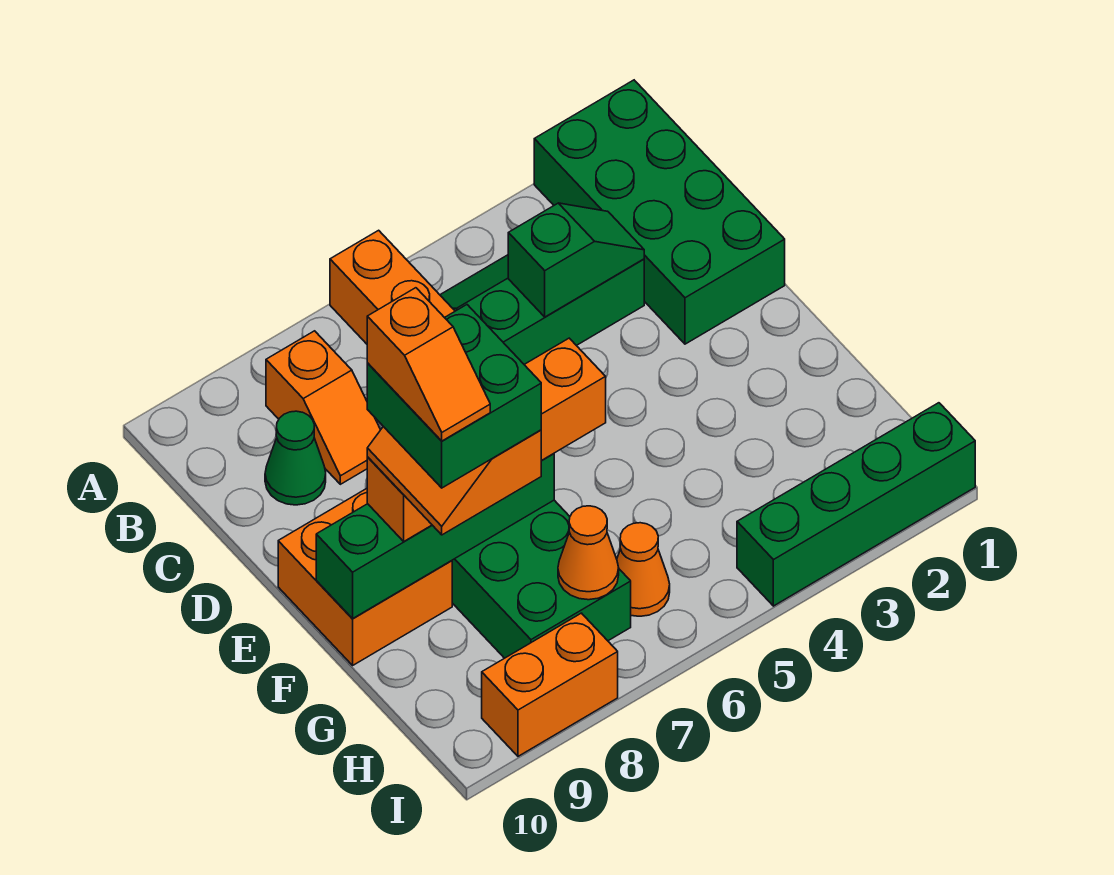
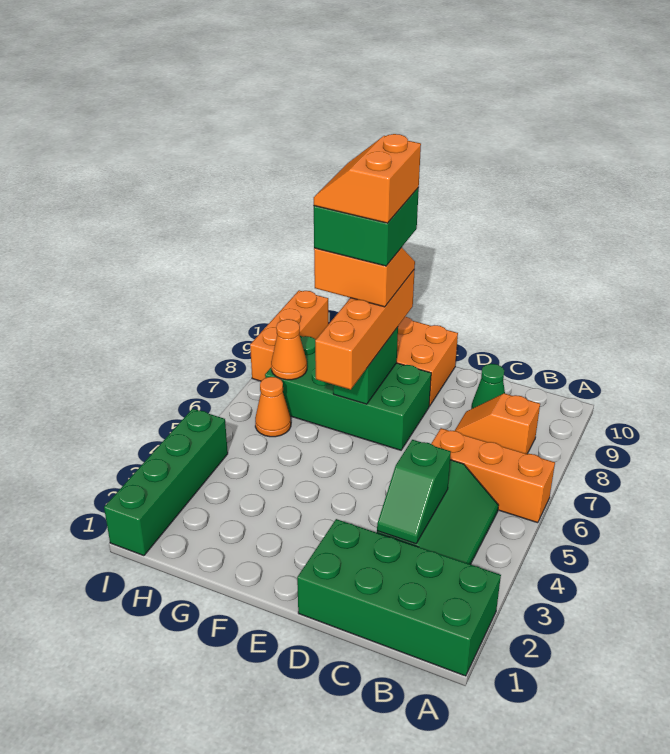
green 1x4 brick [316,454,554,618] -> green 1x2 brick [333,327,398,404]
orange 1x2 slope [367,288,490,441] -> orange 2x2 slope [314,134,421,223]
orange 1x2 brick [482,613,618,756] -> orange 1x3 brick [250,290,328,381]

